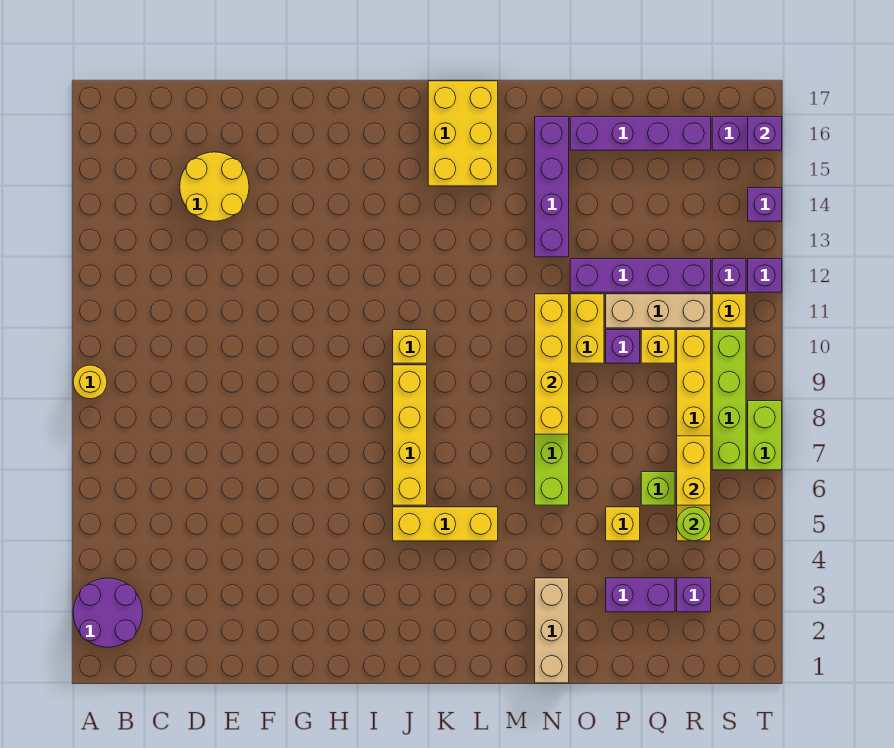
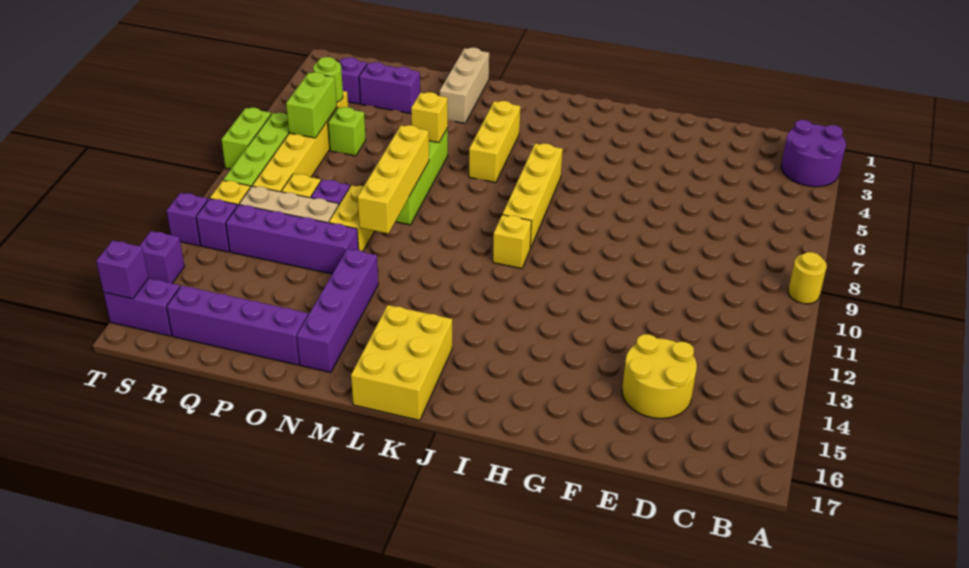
yellow 1x3 brick [393,507,498,541] -> yellow 1x3 brick turned to [469,101,520,183]
yellow 1x1 brick [606,507,640,541] -> yellow 1x1 brick moved to [411,92,448,143]
yellow 1x2 brick [677,436,711,505] -> lime 1x2 brick [286,72,337,138]

